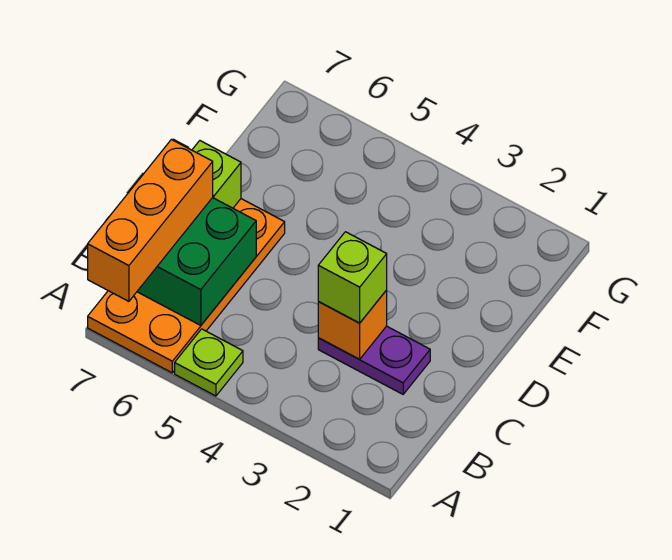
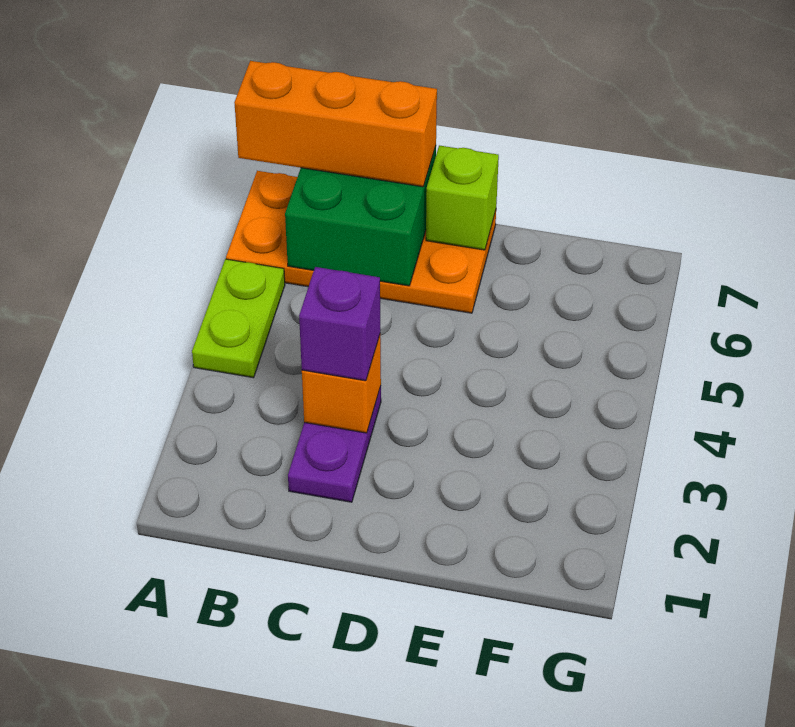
lime 1x1 plate [175,329,243,396] -> lime 1x2 plate [192,259,285,378]
lime 1x1 brick [318,232,387,323] -> purple 1x1 brick [299,267,380,381]

